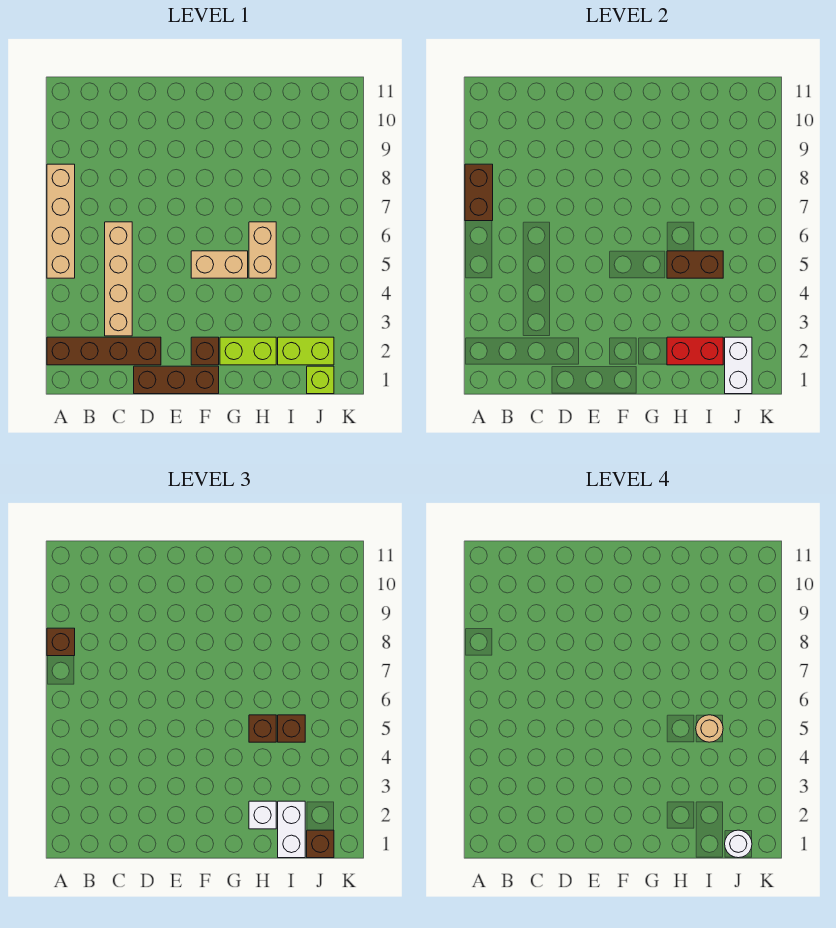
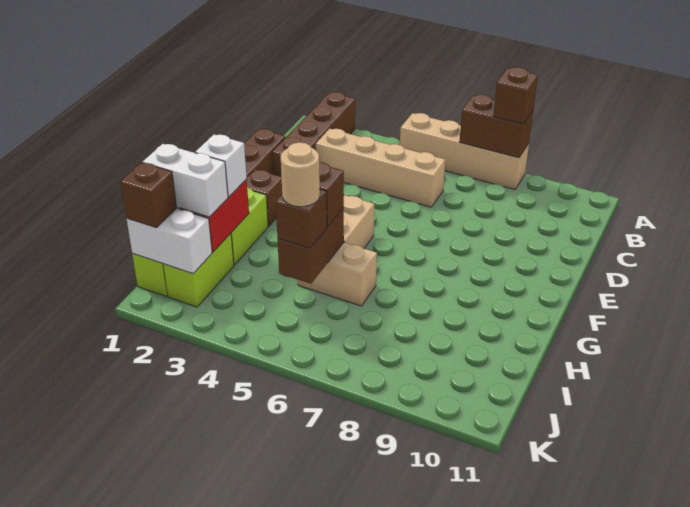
white 1x1 round brick [725,830,752,858] -> none

